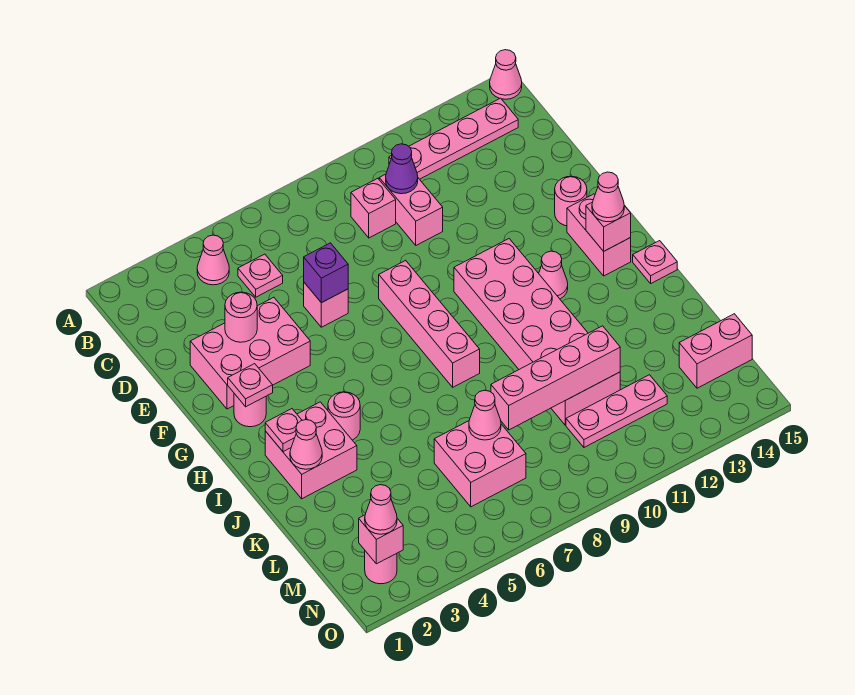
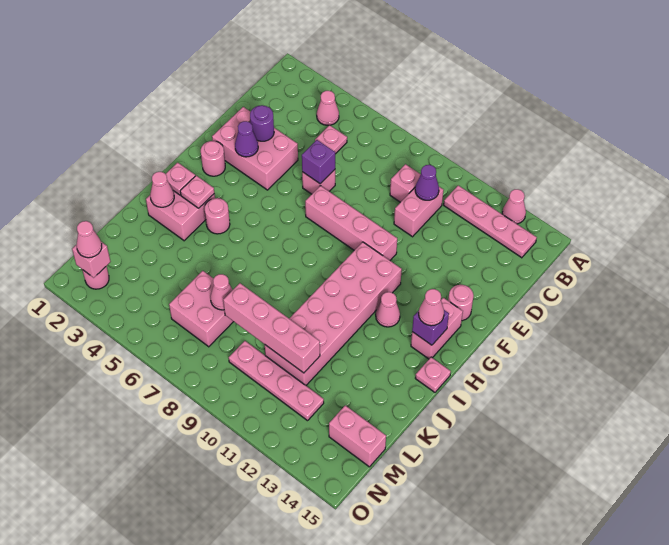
pink 1x1 cone [490,50,522,99] -> pink 1x1 cone moved to [502,189,526,224]
pink 1x1 round brick [225,292,257,342] -> purple 1x1 round brick [250,105,274,141]
none -> purple 1x1 cone [235,121,258,157]
pink 1x4 brick [379,260,480,387] -> pink 1x4 brick turned to [305,186,397,260]
pink 1x1 plate [228,364,273,407] -> pink 1x1 plate moved to [180,176,214,208]
pink 1x1 brick [586,202,631,251] -> purple 1x1 brick [412,310,449,345]
pink 1x3 plate [566,375,667,447] -> pink 1x4 plate [229,341,324,421]

